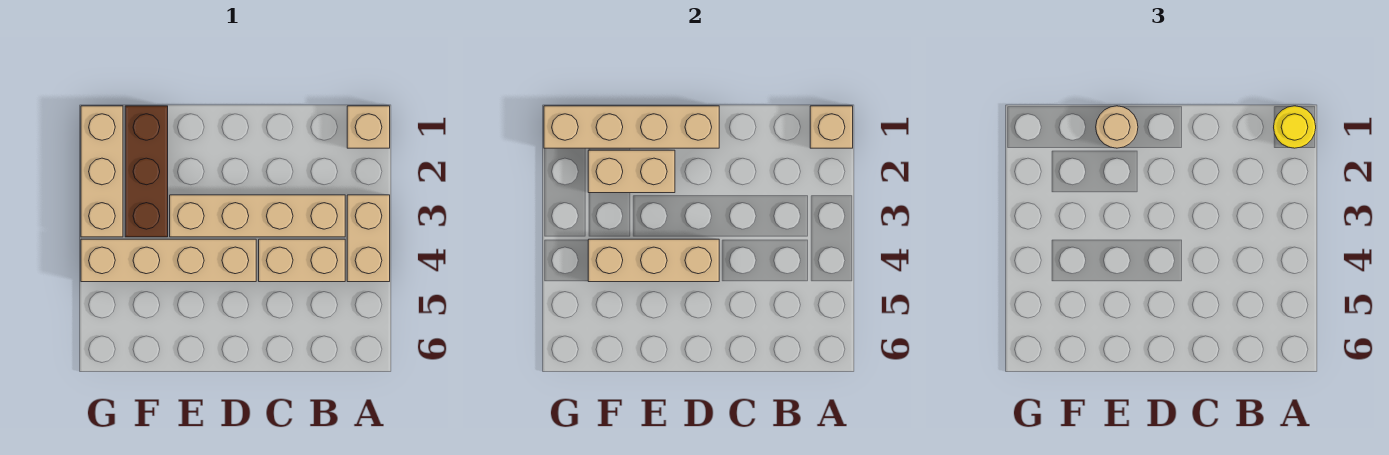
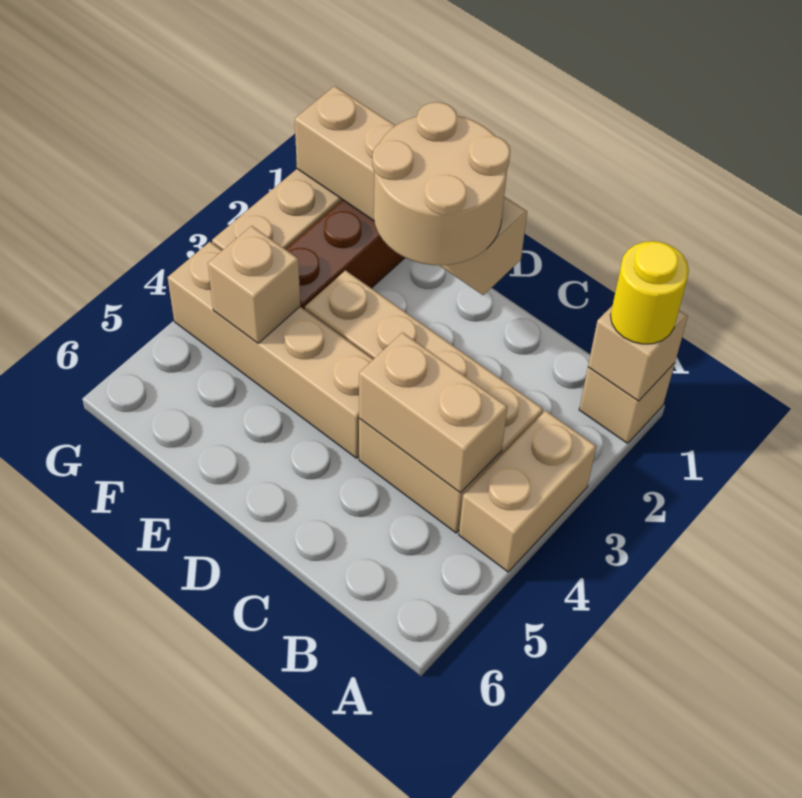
tan 1x3 brick [588,239,719,282] -> tan 1x1 brick [208,226,300,343]
tan 1x1 round brick [1096,106,1138,148] -> tan 2x2 round brick [372,102,510,265]
tan 1x2 brick [588,150,675,193] -> tan 1x2 brick moved to [359,332,508,493]

